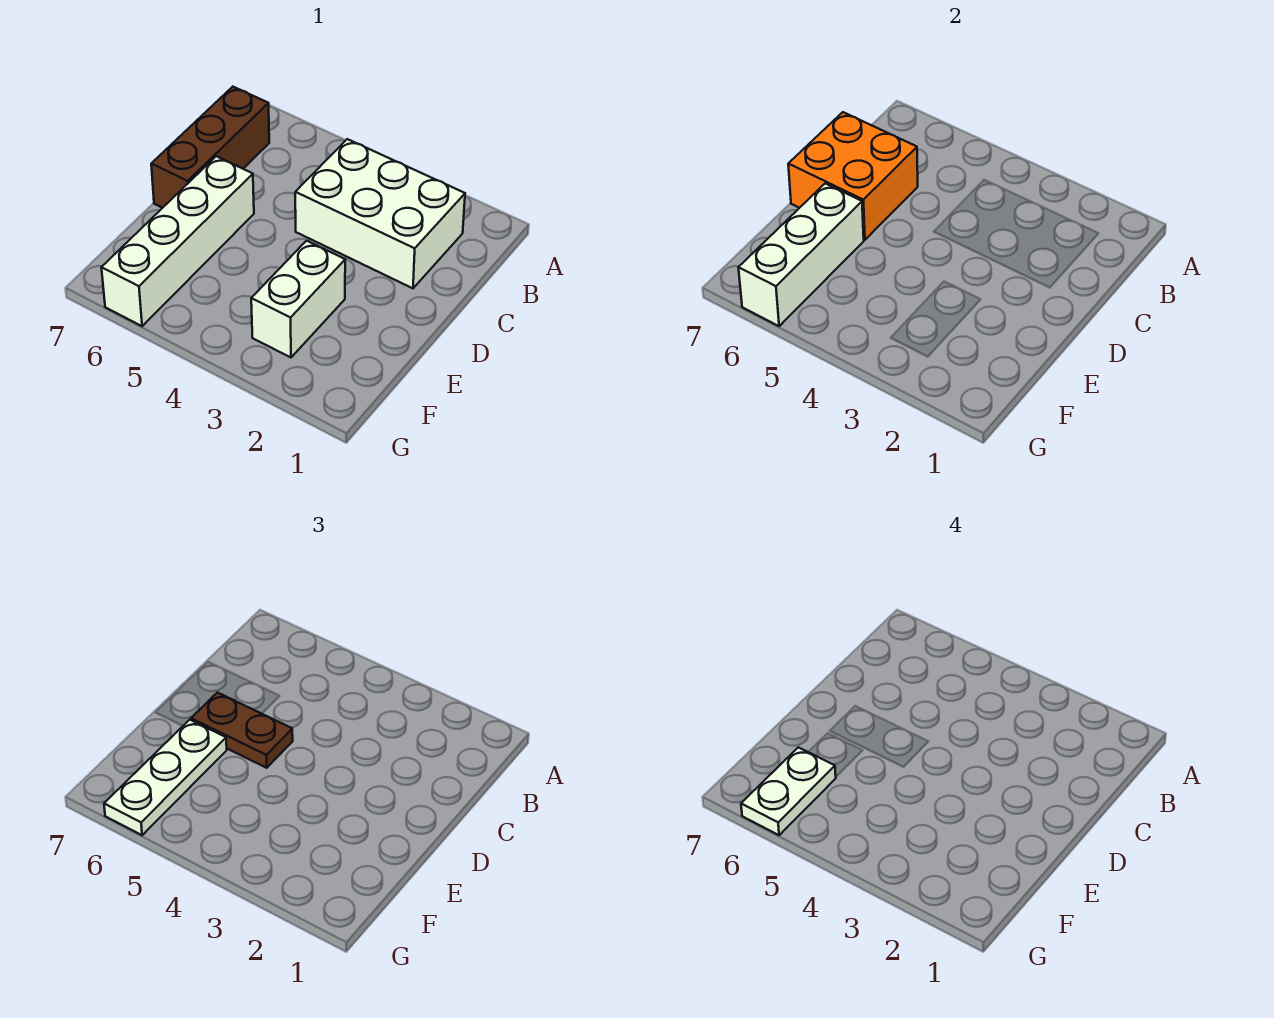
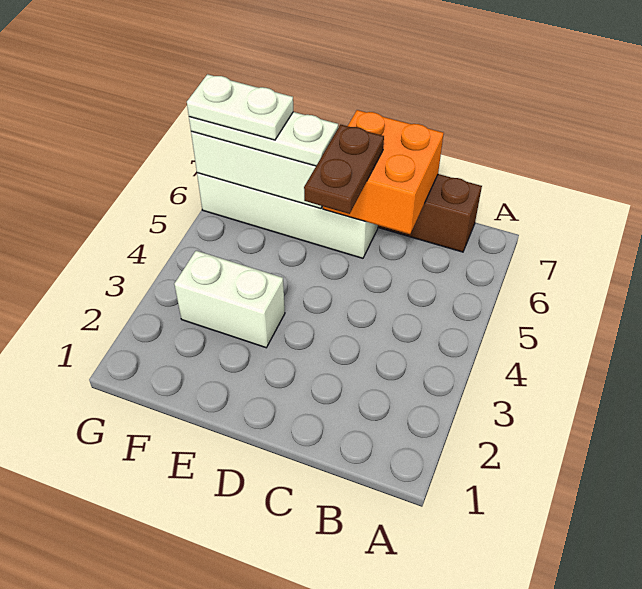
white 2x3 brick [295,139,465,288] -> none

